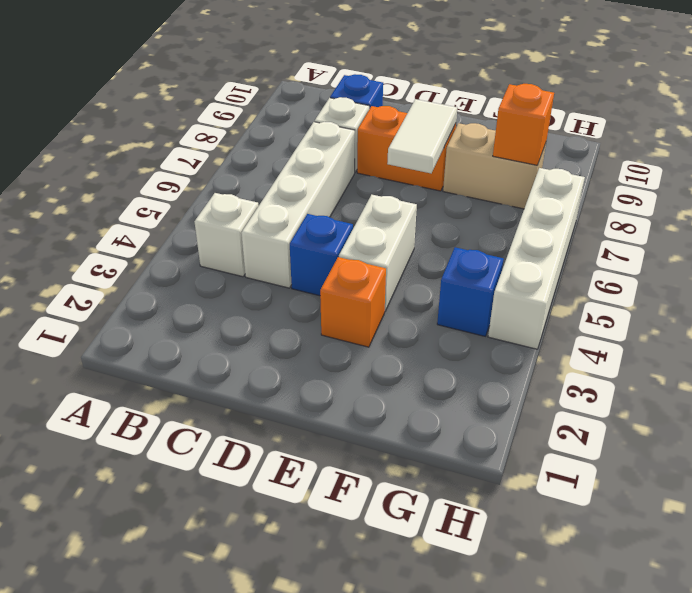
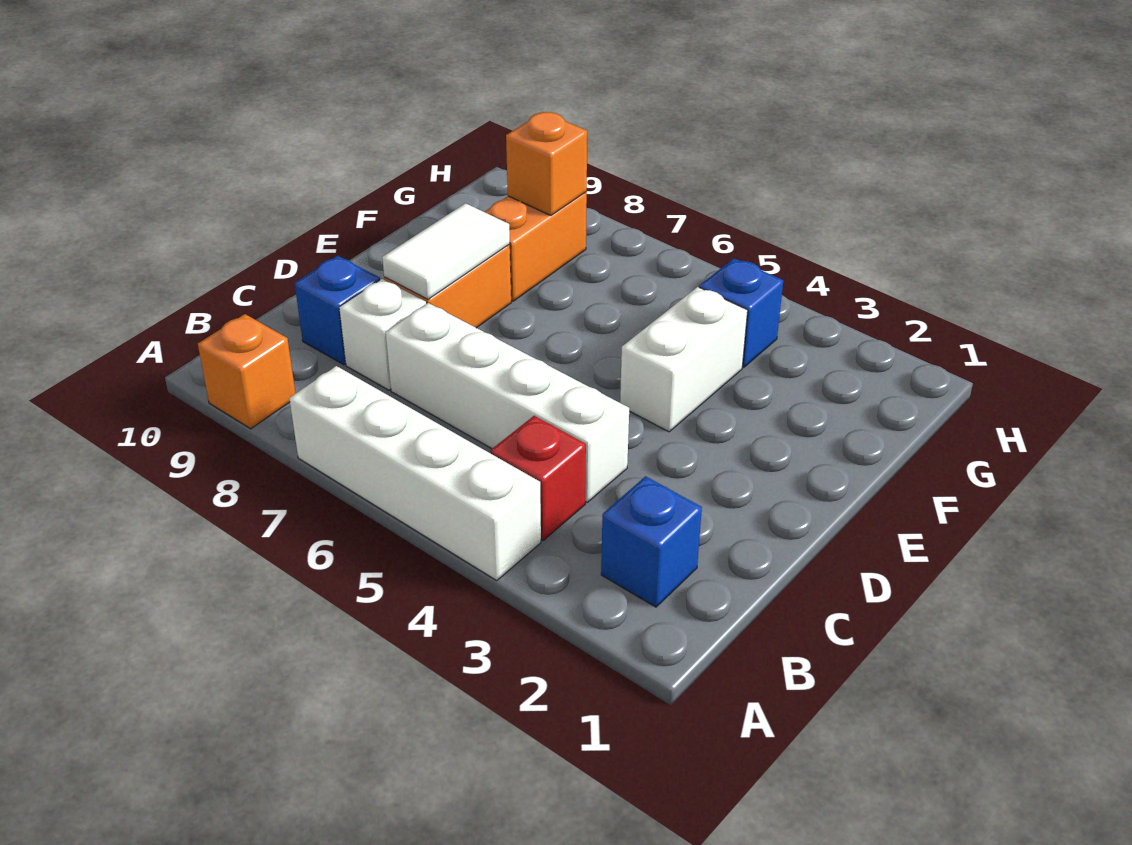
white 1x1 brick [194,193,259,277] -> red 1x1 brick [490,416,586,540]
blue 1x1 brick [290,214,353,296] -> blue 1x1 brick moved to [601,476,702,607]
orange 1x1 brick [320,257,386,347] -> orange 1x1 brick moved to [198,314,296,429]
white 1x2 brick [339,195,417,311] -> white 1x2 brick turned to [620,287,748,432]
white 1x2 tile [387,99,457,173] -> white 1x2 tile turned to [382,203,510,299]
tan 1x2 brick [443,123,546,209] -> orange 1x2 brick [485,192,587,301]
white 1x4 brick [488,168,585,349] -> white 1x4 brick moved to [289,366,541,580]

